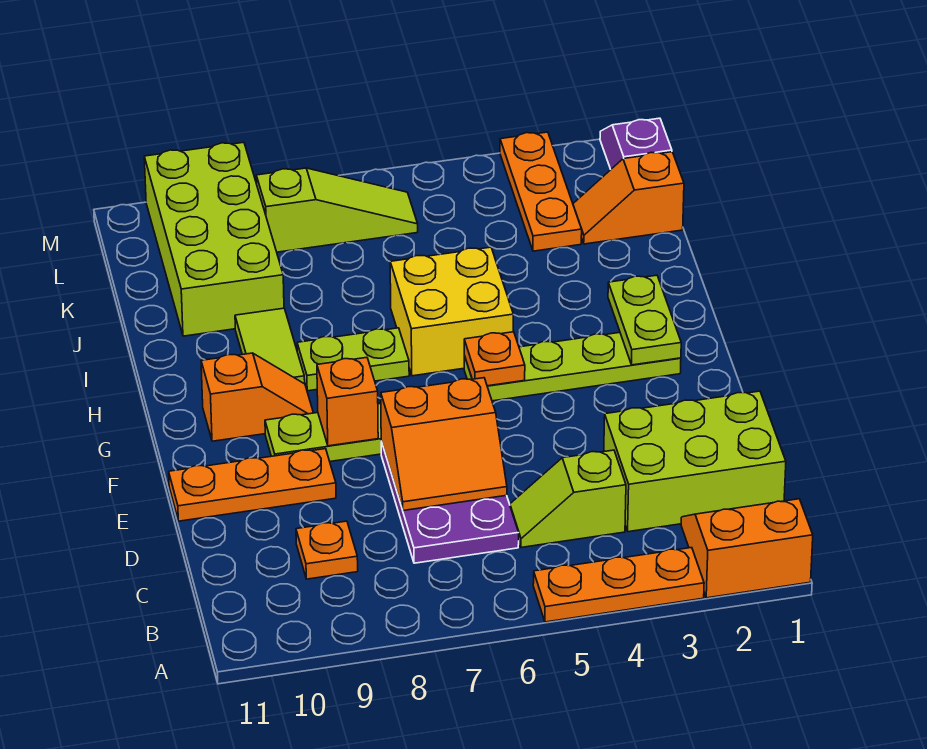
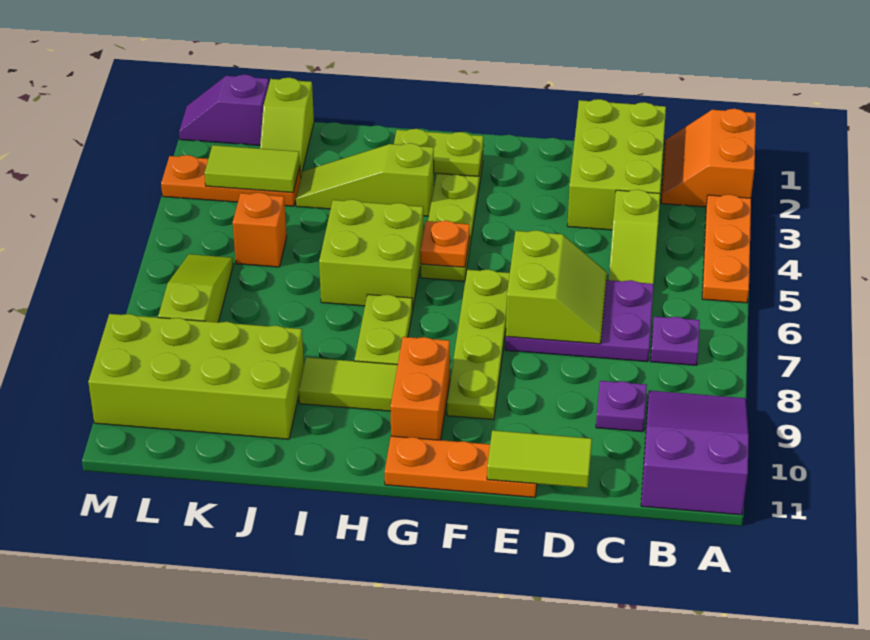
none -> purple 2x3 slope [641,390,749,515]
none -> purple 1x1 plate [651,317,700,365]
orange 1x1 plate [296,521,358,579] -> purple 1x1 plate [596,381,647,432]
orange 2x2 slope [381,378,507,511] -> lime 2x2 slope [506,230,607,344]
none -> lime 1x2 tile [487,430,592,488]
orange 1x3 plate [169,449,336,521] -> orange 1x3 plate turned to [385,436,537,498]
orange 1x1 brick [317,357,378,446] -> orange 1x1 brick moved to [233,193,287,267]
orange 1x2 slope [201,353,313,441] -> orange 1x2 brick [390,337,450,440]
none -> lime 1x3 slope [296,143,434,216]
yellow 2x2 brick [390,247,513,376] -> lime 2x2 brick [319,199,423,309]
orange 1x2 slope [573,152,684,244] -> lime 1x2 slope [260,78,314,176]
none -> lime 1x2 tile [205,145,300,193]

